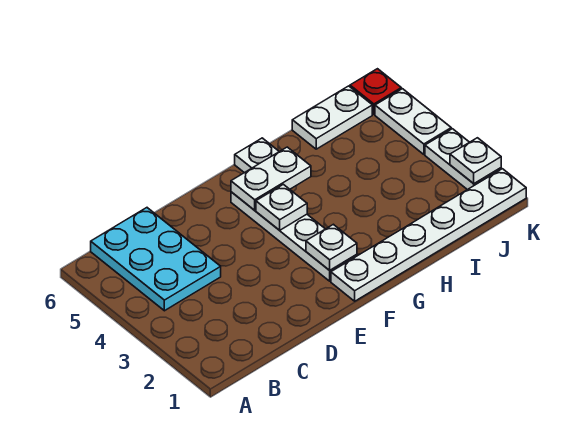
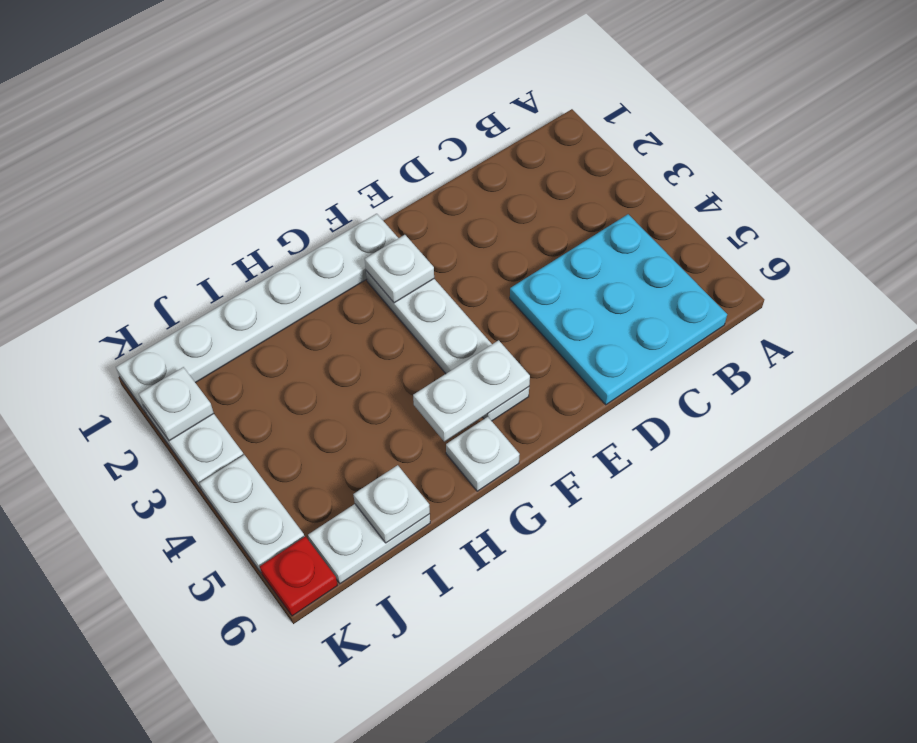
cyan 2x3 plate [91,208,221,311] -> cyan 3x3 plate [510,214,727,405]
white 1x1 plate [256,184,307,230] -> white 1x1 plate moved to [353,465,430,543]

